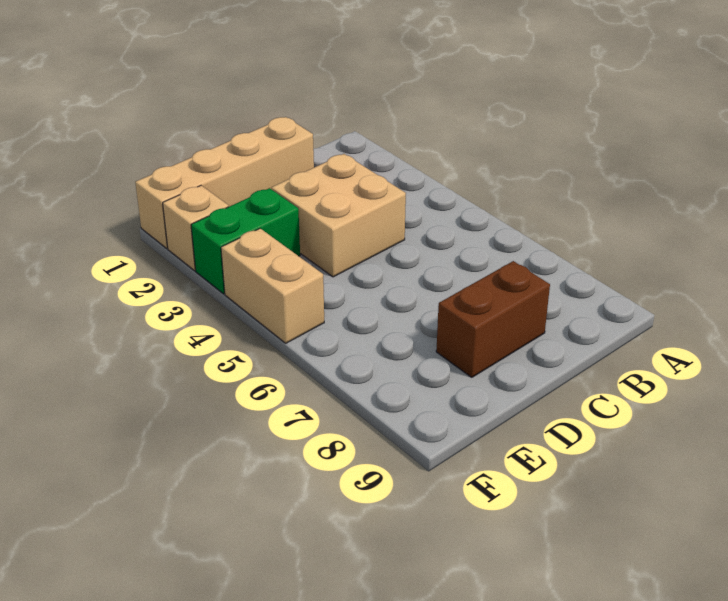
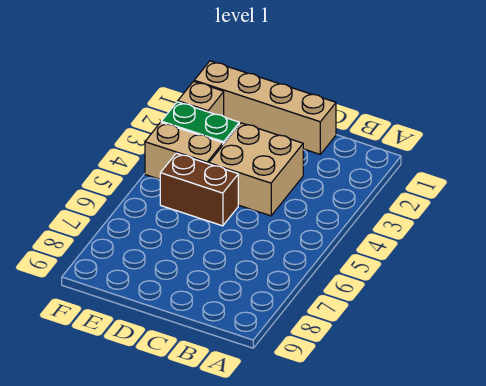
brown 1x2 brick [436,261,550,377] -> brown 1x2 brick moved to [160,153,238,226]
tan 1x2 brick [221,228,324,343] -> tan 1x2 brick turned to [145,122,223,179]

